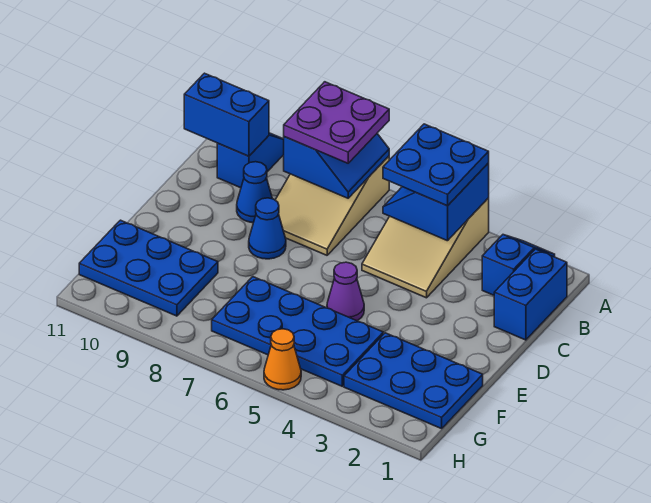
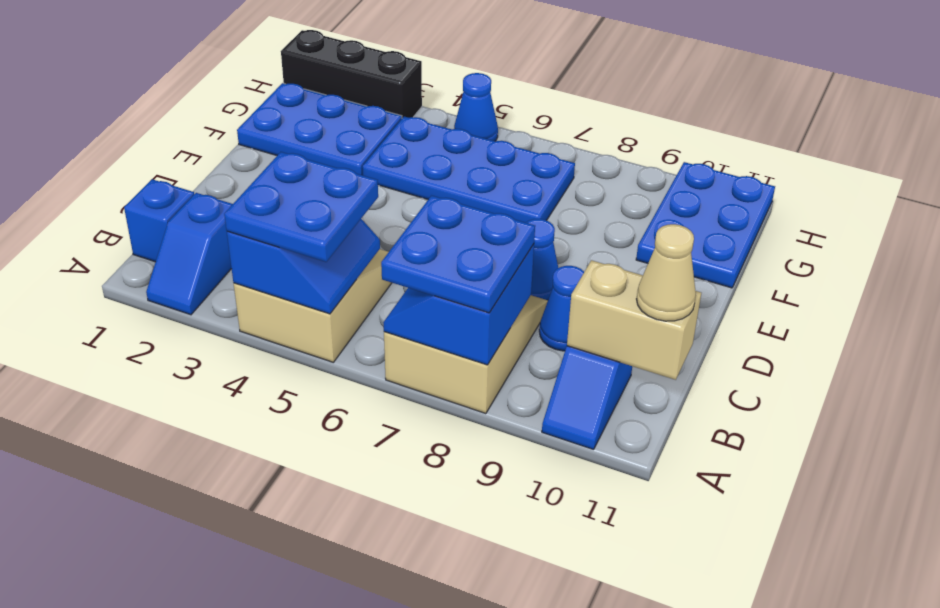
purple 2x2 plate [284,82,389,163] -> blue 2x2 plate [381,196,535,313]
blue 1x2 brick [494,249,567,340] -> blue 1x1 brick [124,179,194,262]
blue 1x2 brick [184,73,269,156] -> tan 1x2 brick [567,260,701,380]
none -> tan 1x1 cone [637,224,696,321]
purple 1x1 cone [327,262,364,321] -> none
blue 2x3 plate [79,220,218,316] -> blue 2x3 plate turned to [636,162,775,288]
none -> black 1x3 brick [281,30,422,118]
orange 1x1 cone [264,329,301,390] -> blue 1x1 cone [454,73,498,141]

